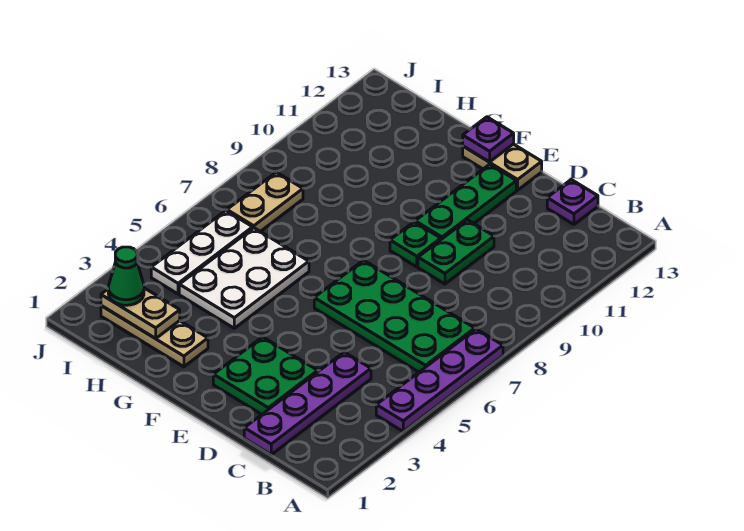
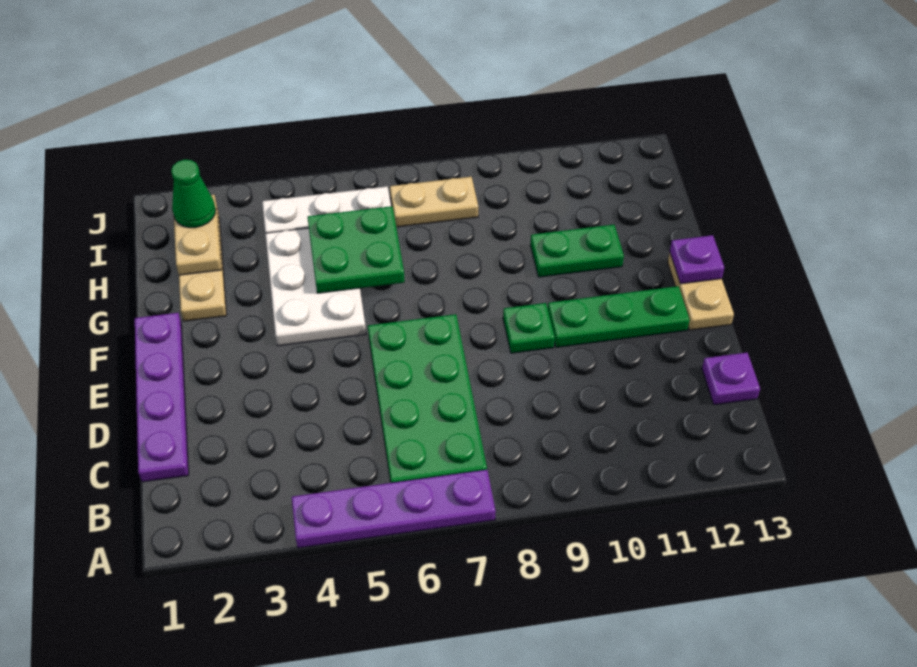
purple 1x4 plate [244,352,371,454] -> purple 1x4 plate turned to [135,313,189,482]
green 2x2 plate [213,337,318,414] -> green 2x2 plate moved to [308,206,405,293]
green 1x2 plate [418,220,494,284] -> green 1x2 plate moved to [530,225,624,277]
white 2x3 plate [179,228,309,328] -> white 2x3 plate turned to [265,228,366,346]

